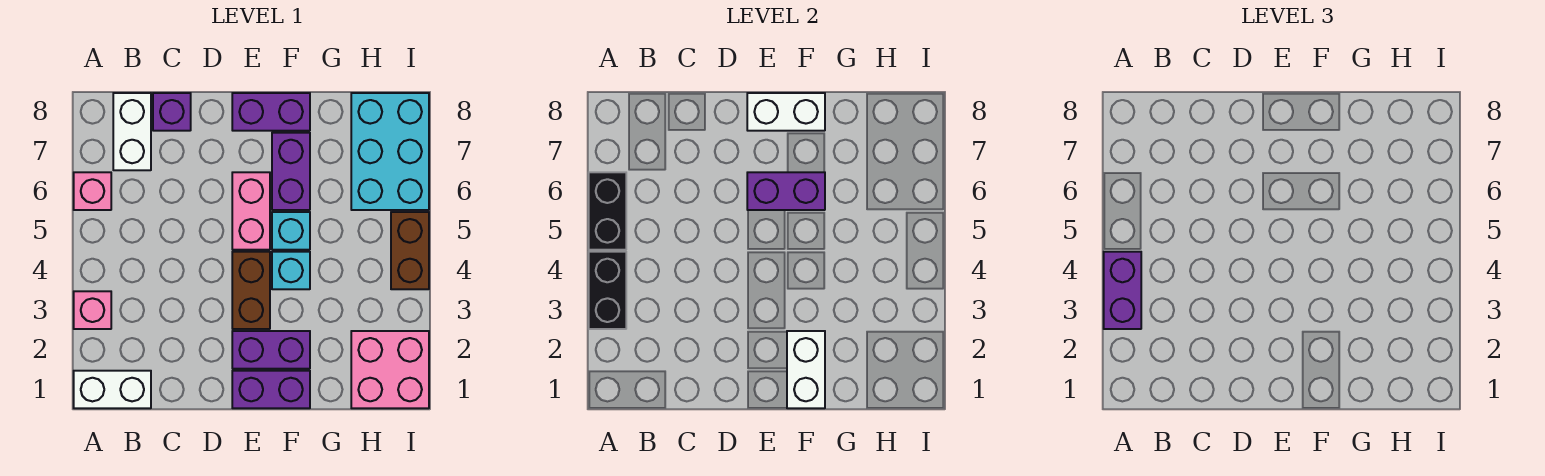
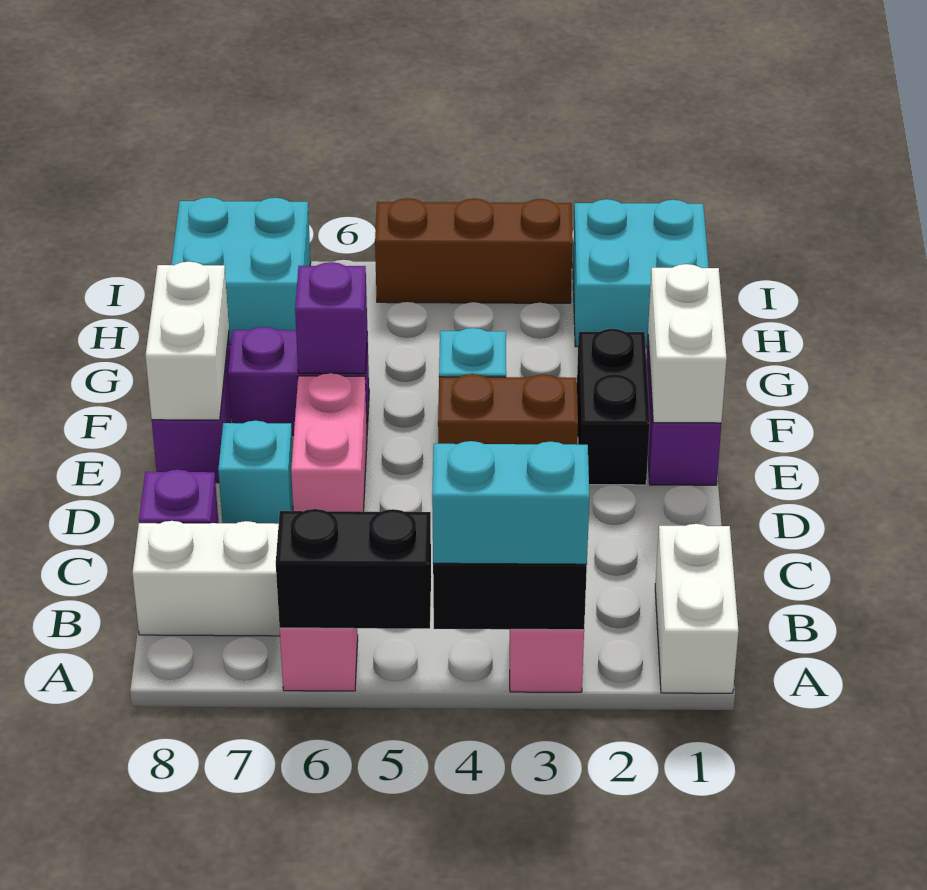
purple 1x2 brick [1104,252,1141,329] -> cyan 1x2 brick [432,441,590,564]
purple 1x2 brick [232,331,310,369] -> black 1x2 brick [577,329,650,485]
pink 1x2 brick [232,172,270,250] -> pink 1x2 brick turned to [291,373,367,512]
purple 1x2 brick [747,172,825,210] -> purple 1x1 brick [295,262,367,374]
white 1x2 brick [787,331,825,408] -> white 1x2 brick turned to [648,264,727,423]
cyan 1x1 brick [272,212,310,250] -> cyan 1x1 brick moved to [218,421,293,524]
pink 2x2 brick [351,331,429,408] -> cyan 2x2 brick [573,199,709,347]
cyan 2x3 brick [351,93,429,210] -> cyan 2x2 brick [171,197,311,345]
brown 1x2 brick [391,212,429,289] -> brown 1x3 brick [375,198,573,303]

